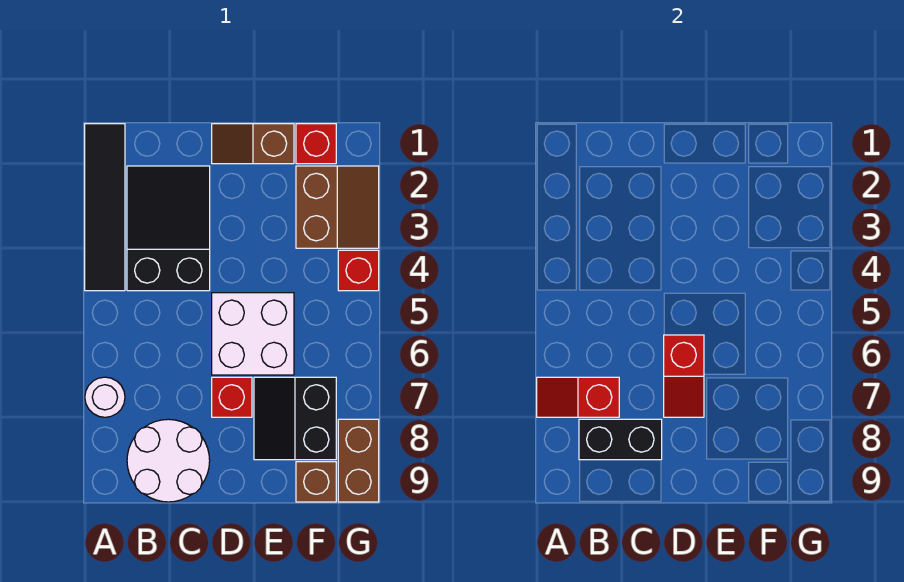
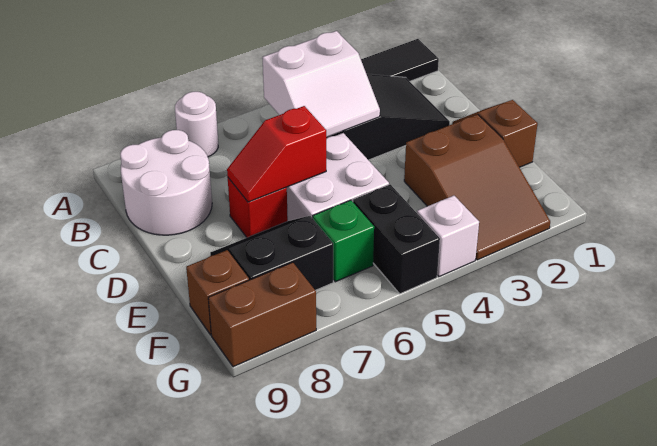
red 1x2 slope [537,377,619,417] -> none
none -> white 2x2 slope [262,31,380,137]
black 1x2 brick [579,419,662,460] -> black 1x2 brick moved to [353,184,440,294]
red 1x1 brick [296,124,336,164] -> none
brown 2x2 slope [296,166,379,248] -> brown 2x3 slope [404,114,550,260]
none -> green 1x1 brick [313,200,374,282]
red 1x1 brick [338,250,379,291] -> white 1x1 brick [417,196,479,277]

